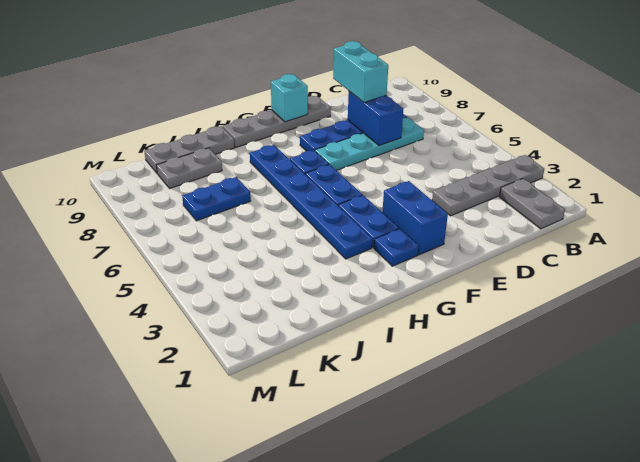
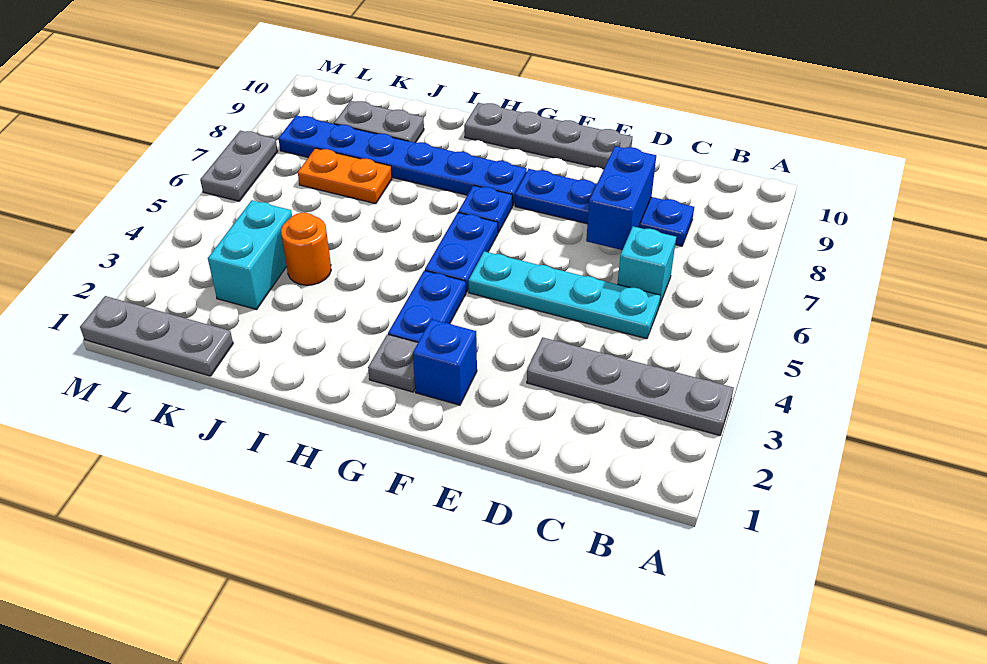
grey 1x2 plate [499,179,565,229] -> grey 1x2 plate moved to [200,131,278,201]
cyan 1x4 plate [315,118,424,170] -> cyan 1x4 plate moved to [469,251,661,339]
cyan 1x2 brick [333,41,388,102] -> cyan 1x2 brick moved to [208,200,292,309]
blue 1x2 brick [383,181,448,255] -> blue 1x1 brick [413,319,477,405]
cyan 1x1 brick [271,74,308,122] -> cyan 1x1 brick moved to [618,226,676,306]
blue 1x1 plate [374,229,419,266] -> grey 1x1 plate [368,334,418,392]
blue 1x6 plate [250,145,372,259] -> blue 1x6 plate turned to [278,115,527,206]
grey 1x3 plate [144,126,235,173] -> grey 1x3 plate moved to [80,296,233,376]
none -> orange 1x1 round brick [281,213,331,285]
blue 1x2 plate [182,177,251,221] -> orange 1x2 plate [298,148,392,204]

